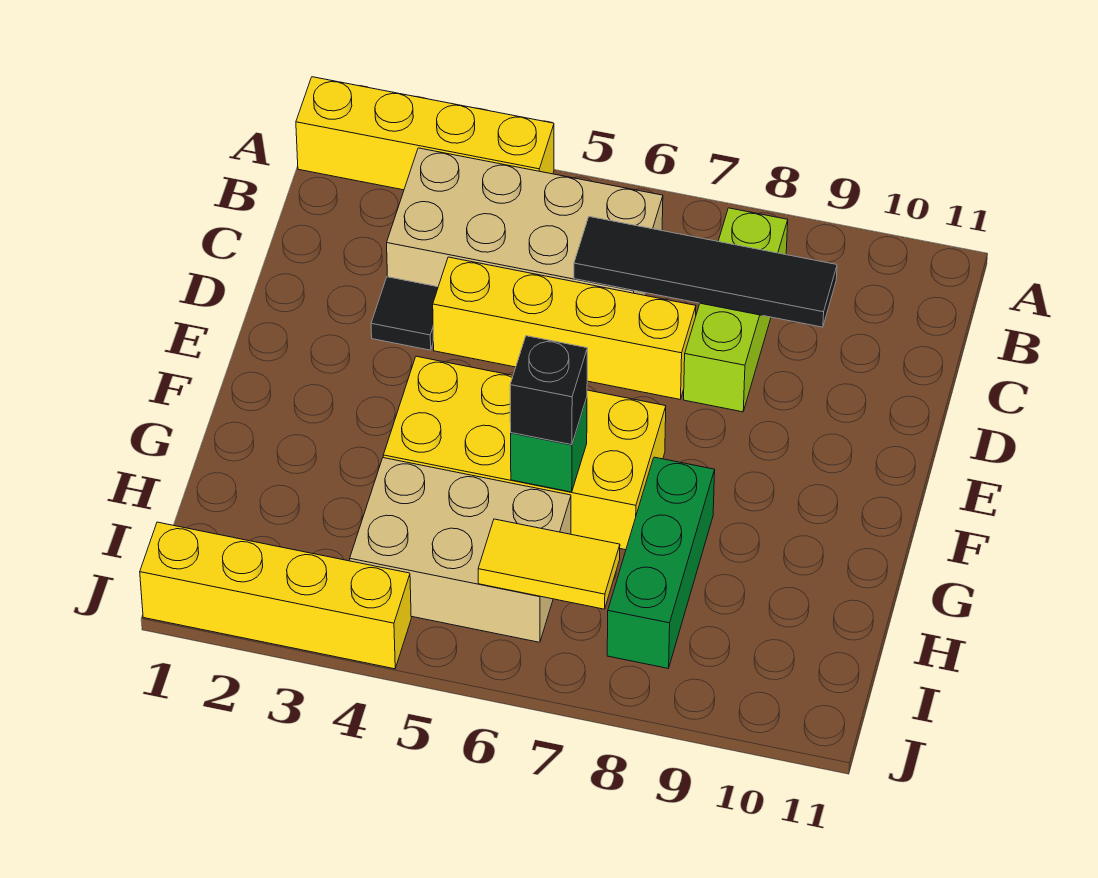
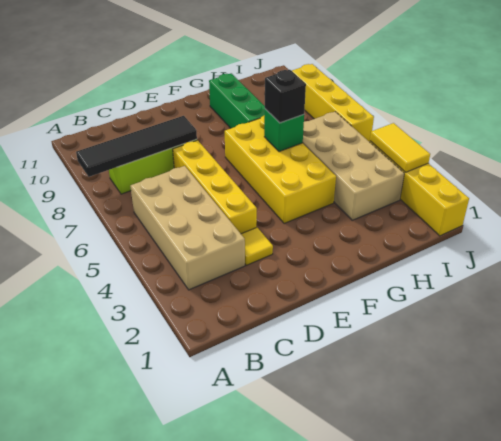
yellow 1x4 brick [296,77,554,190] -> yellow 1x4 brick moved to [292,64,374,142]
black 1x4 tile [574,217,837,327] -> black 1x4 tile turned to [76,116,197,177]
black 1x1 tile [371,277,438,350] -> yellow 1x1 tile [241,227,273,265]
green 1x3 brick [607,457,715,668] -> green 1x3 brick turned to [209,73,265,128]
tan 2x3 brick [350,458,571,642] -> tan 2x4 brick [303,112,404,220]
yellow 1x2 tile [478,519,620,609] -> yellow 1x2 tile moved to [370,123,430,172]

